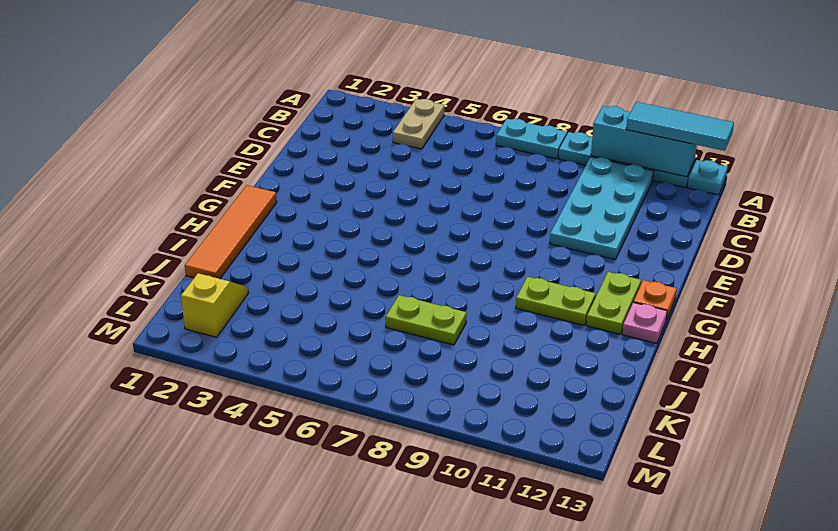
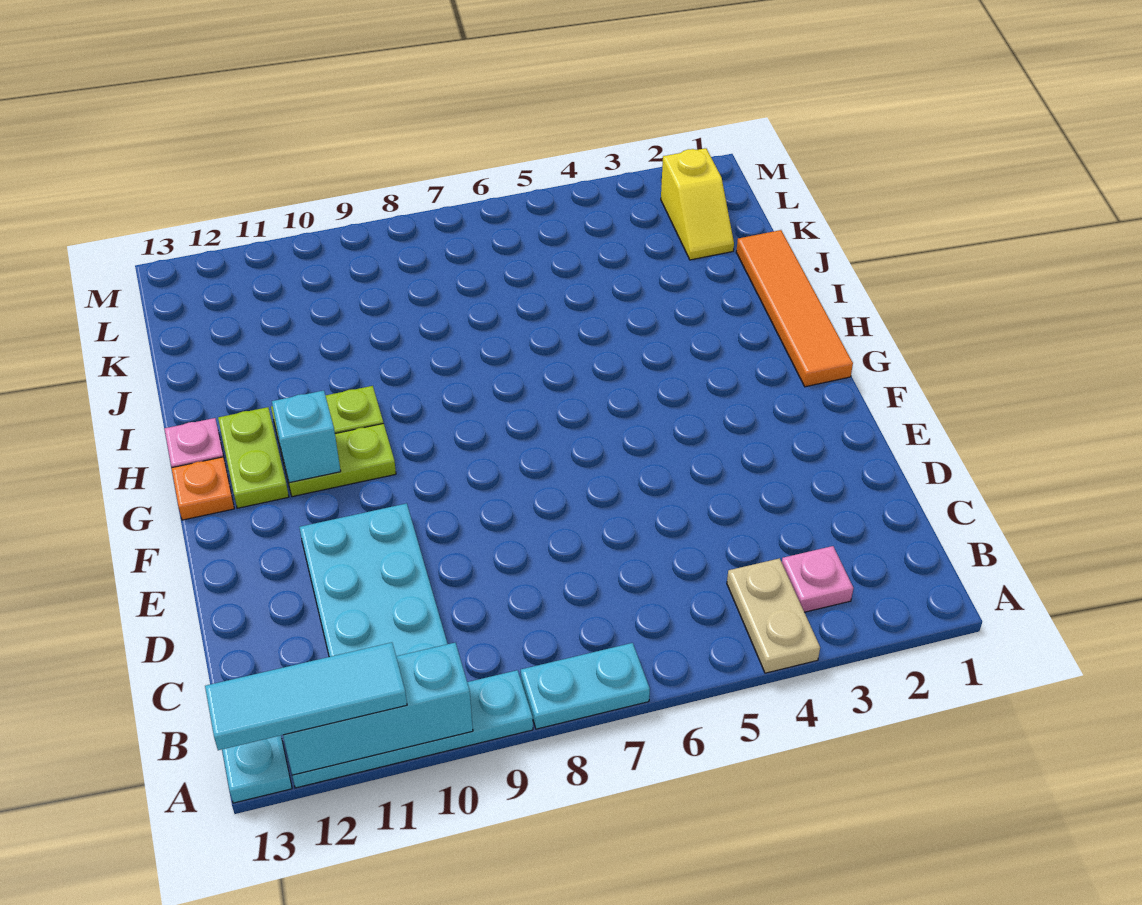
none -> pink 1x1 plate [782,546,853,612]
none -> cyan 1x1 brick [272,391,341,483]
lime 1x2 plate [386,295,467,345] -> lime 1x2 plate moved to [281,423,396,497]

